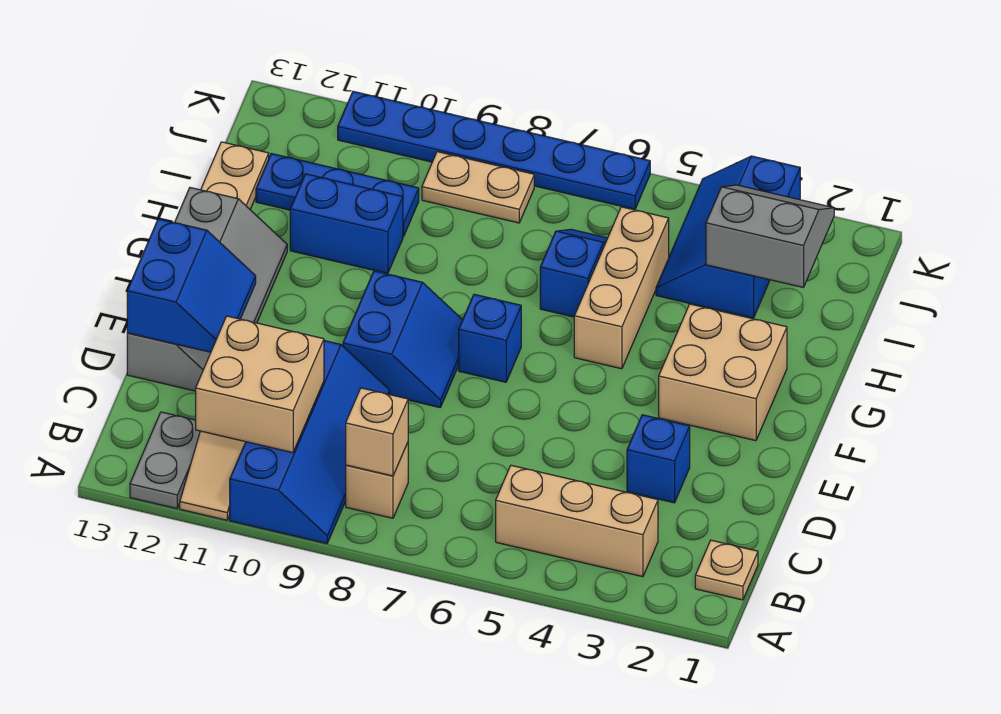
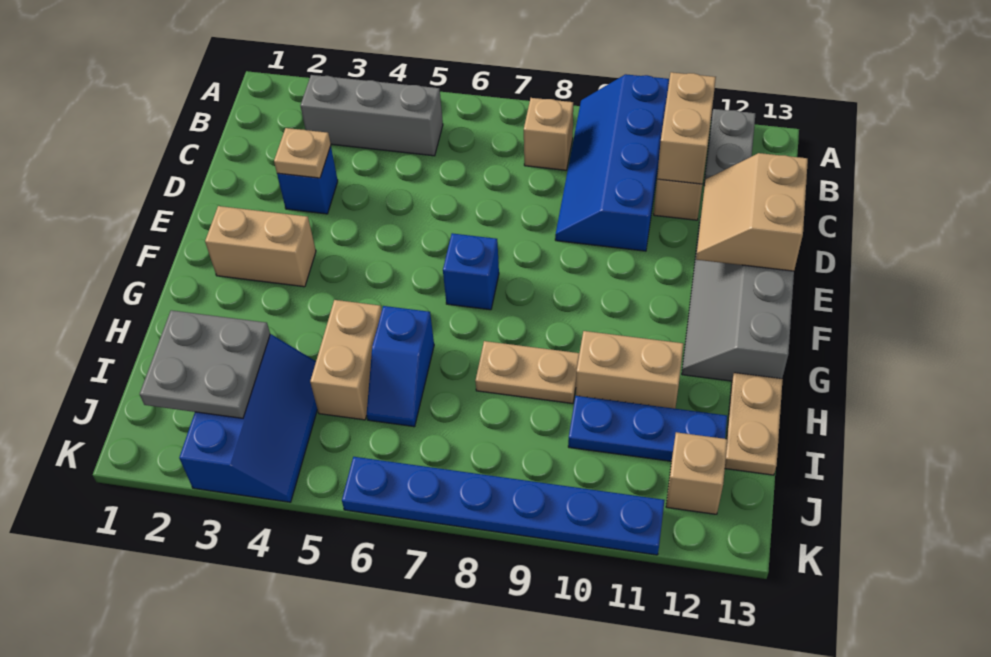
tan 1x1 plate [695,540,758,600] -> tan 1x1 plate moved to [274,128,331,178]
tan 1x3 brick [496,465,658,577] -> grey 1x3 brick [300,75,443,156]
tan 1x1 brick [346,388,408,476] -> tan 1x1 brick moved to [666,432,727,514]
tan 2x2 brick [196,316,324,453] -> tan 1x2 brick [657,72,716,184]
blue 2x2 slope [127,219,256,352] -> tan 2x2 slope [696,153,808,271]
blue 2x2 slope [343,271,463,407] -> none
tan 2x2 brick [659,304,787,441] -> tan 1x2 brick [205,206,316,287]
tan 1x3 brick [574,207,669,369] -> tan 1x2 brick [310,300,382,420]
blue 1x2 brick [290,174,403,274] -> tan 1x2 brick [576,331,684,409]
grey 2x2 slope [706,185,834,287] -> grey 2x2 plate [140,310,270,418]
tan 1x2 plate [422,152,534,223] -> tan 1x2 plate moved to [475,341,579,404]

